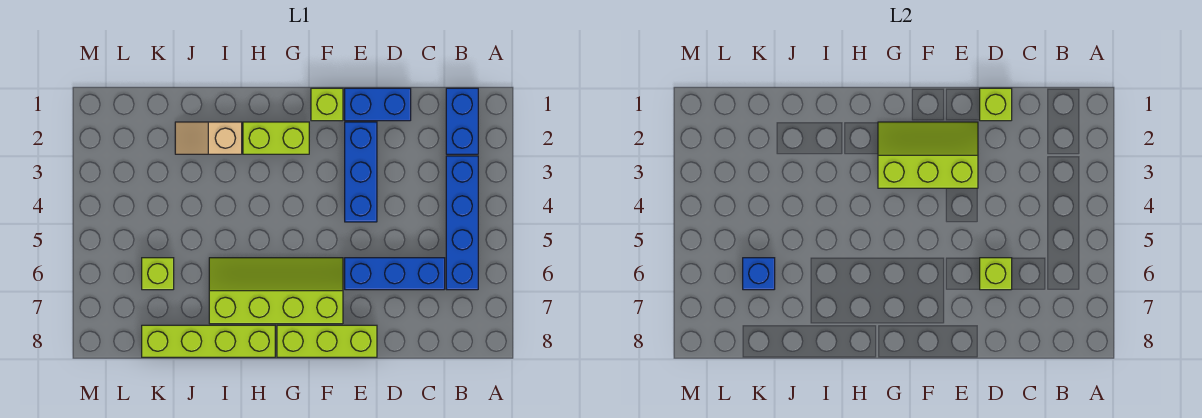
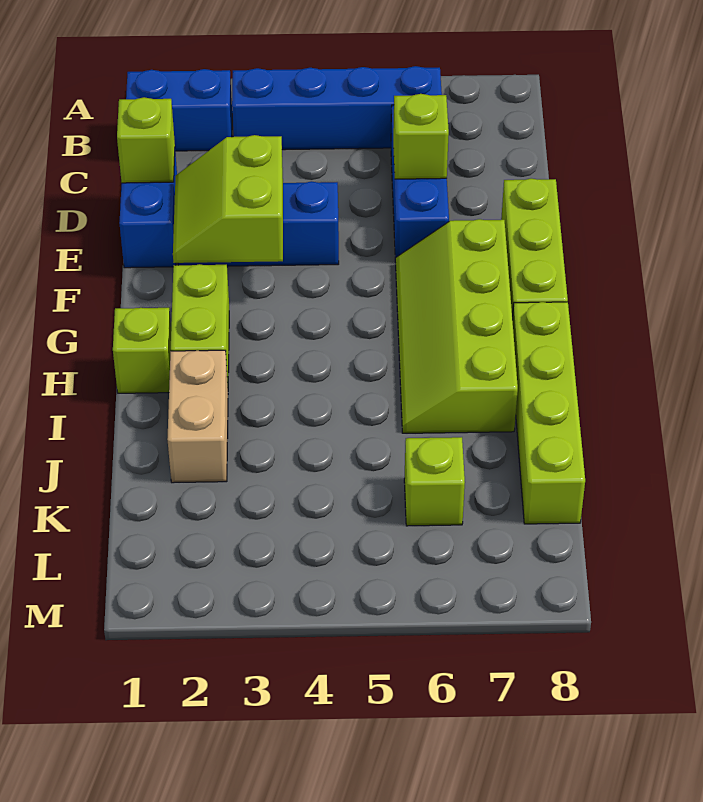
lime 2x3 slope [878,122,978,188] -> lime 2x2 slope [173,135,283,263]
lime 1x1 brick [311,88,343,121] -> lime 1x1 brick moved to [113,308,171,393]
tan 1x2 slope [175,122,242,154] -> tan 1x2 brick [167,350,228,483]
blue 1x1 brick [743,258,775,290] -> none

